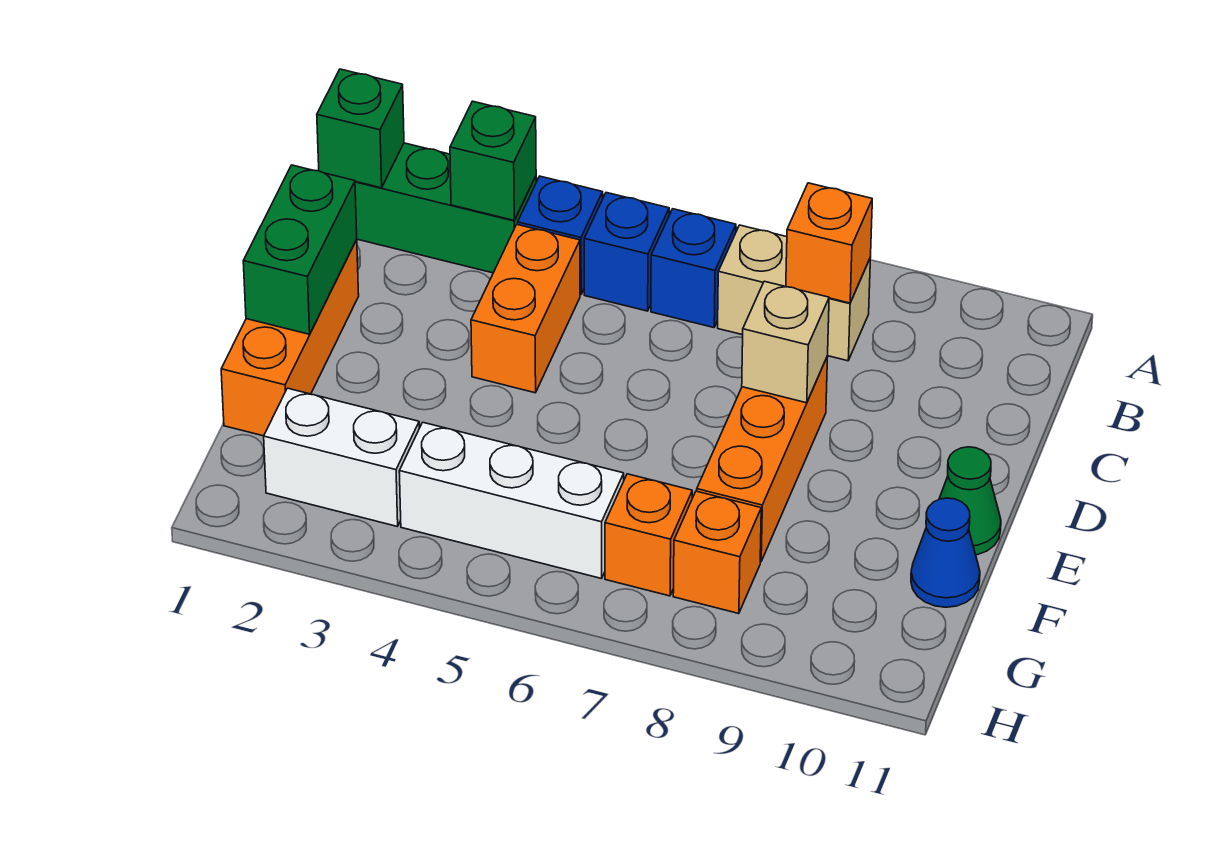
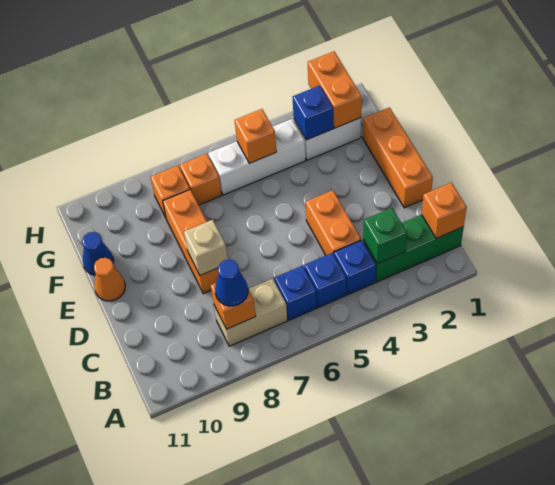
green 1x1 brick [317,69,404,188] -> orange 1x1 brick [421,183,467,238]
none -> blue 1x1 cone [215,260,248,306]
green 1x2 brick [243,165,357,334] -> none
green 1x1 cone [939,447,1001,555] -> orange 1x1 cone [94,258,125,301]
none -> orange 1x2 brick [308,51,362,128]
none -> blue 1x1 brick [293,85,333,140]
none -> orange 1x1 brick [235,109,276,163]

